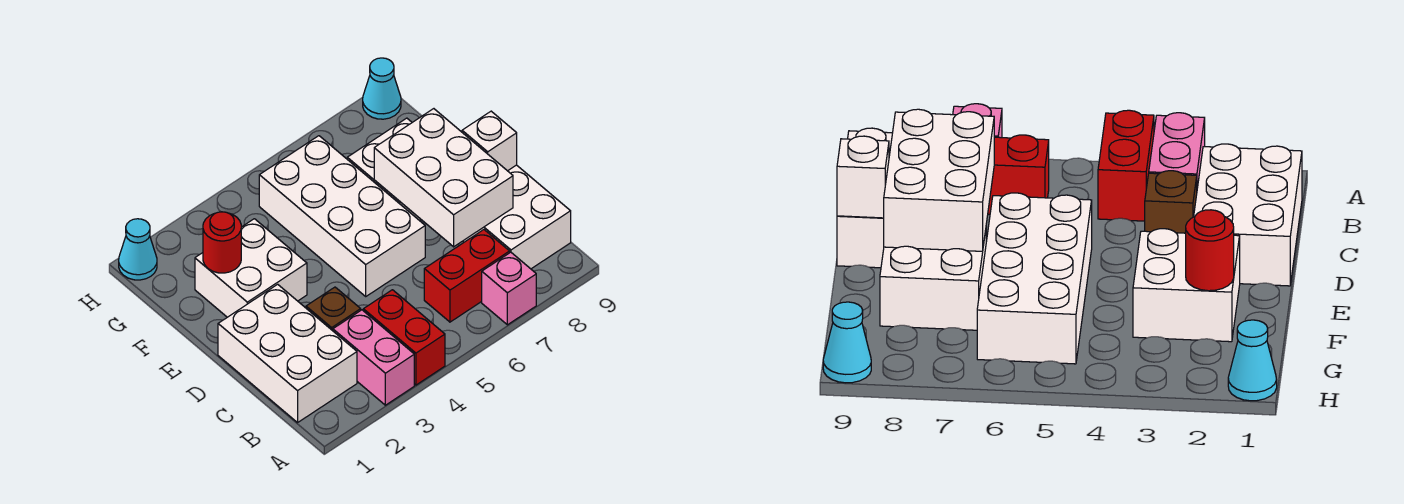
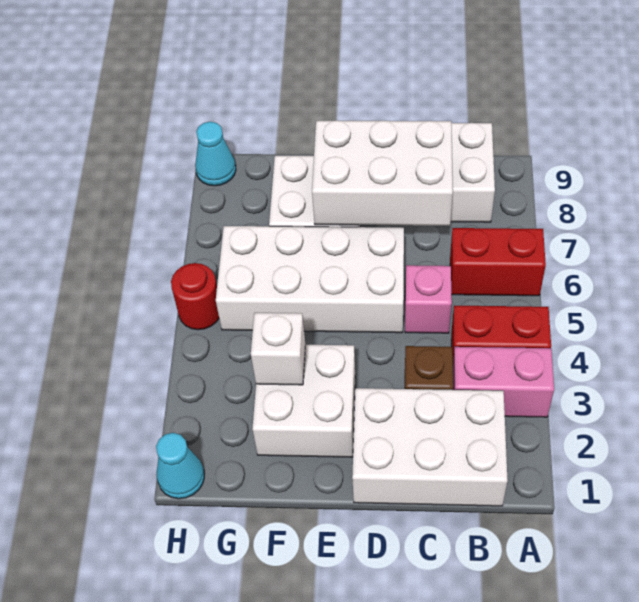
pink 1x1 brick [482,252,536,325] -> pink 1x1 brick moved to [405,265,452,333]
red 1x2 brick [424,230,510,322] -> red 1x2 brick turned to [450,228,546,296]
white 1x1 brick [462,111,517,171] -> white 1x1 brick moved to [251,313,305,385]
red 1x1 round brick [203,212,241,273] -> red 1x1 round brick moved to [171,263,219,330]

